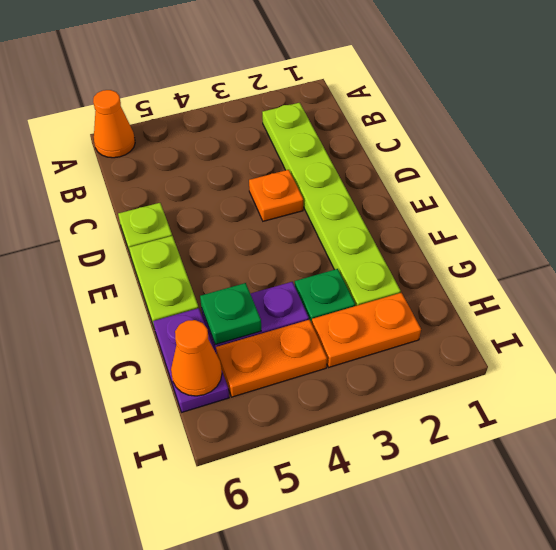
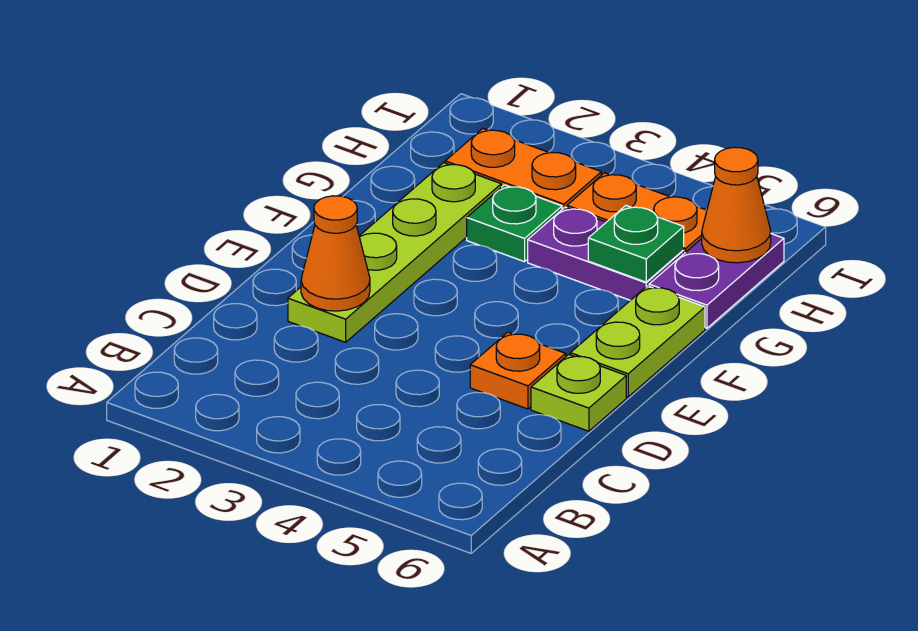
orange 1x1 cone [93,90,135,158] -> orange 1x1 cone moved to [301,196,370,311]
lime 1x6 plate [262,103,401,306] -> lime 1x4 plate [288,163,501,342]
orange 1x1 plate [249,170,303,221] -> orange 1x1 plate moved to [470,332,566,409]

